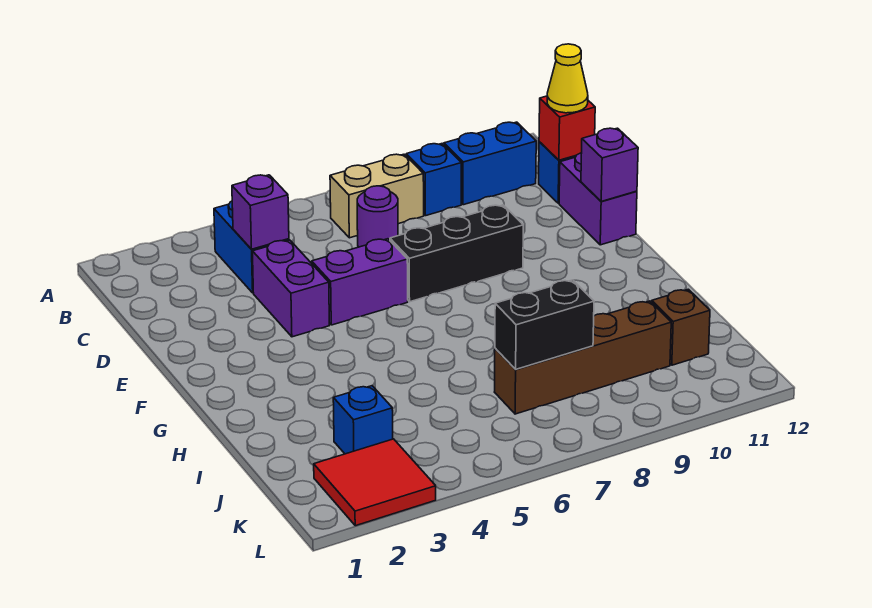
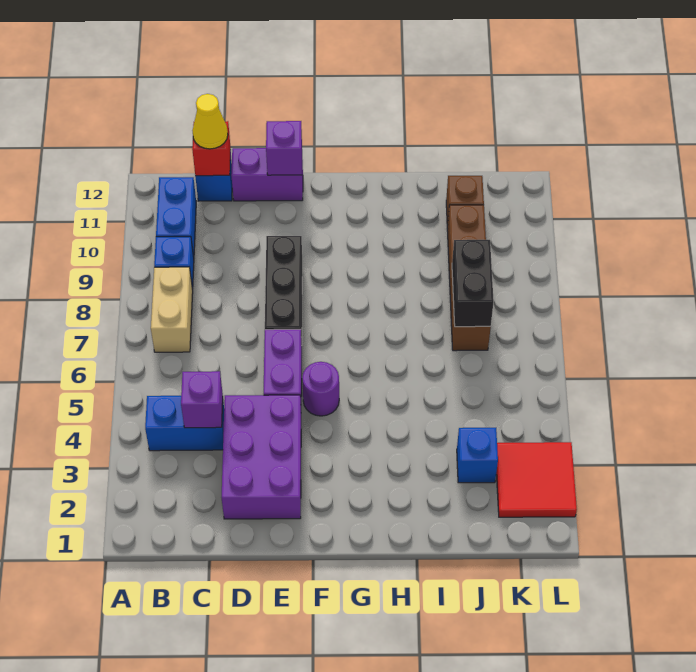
purple 1x1 round brick [357,186,398,247] -> purple 1x1 round brick moved to [302,362,339,416]
purple 1x2 brick [252,240,329,337] -> purple 2x3 brick [221,395,301,519]

